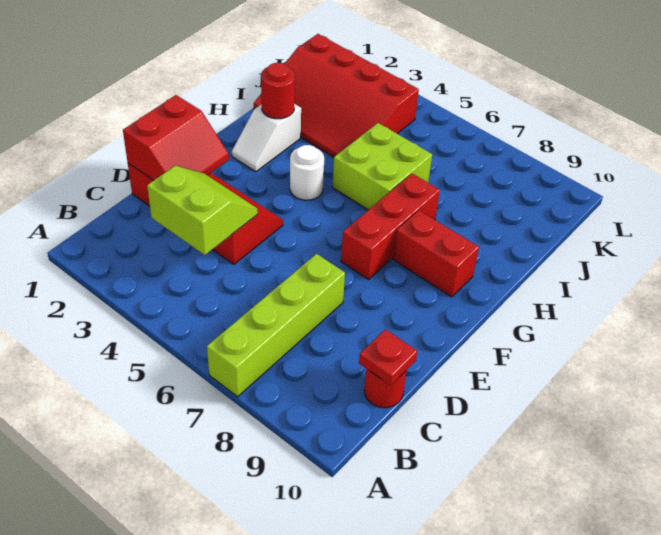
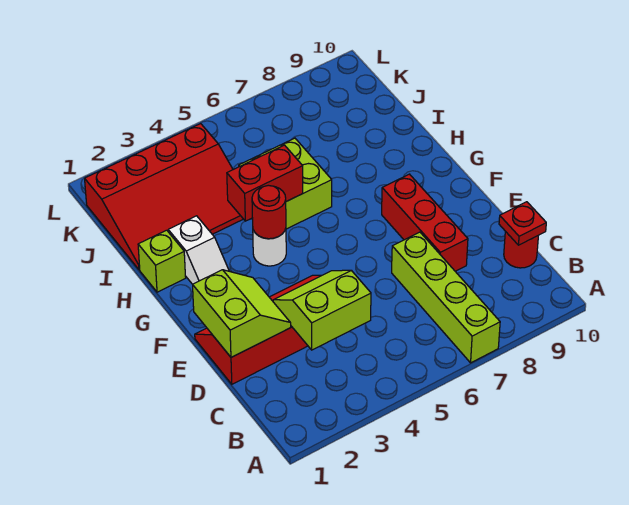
red 2x2 slope [123,95,229,180] -> lime 2x2 slope [193,270,291,357]
red 1x3 brick [341,174,440,280] -> red 1x3 brick moved to [382,174,468,271]
red 1x2 brick [393,211,479,297] -> red 1x2 brick moved to [227,145,303,221]
none -> lime 1x1 brick [138,230,186,292]
red 1x1 round brick [261,63,295,119] -> red 1x1 round brick moved to [252,185,286,239]

